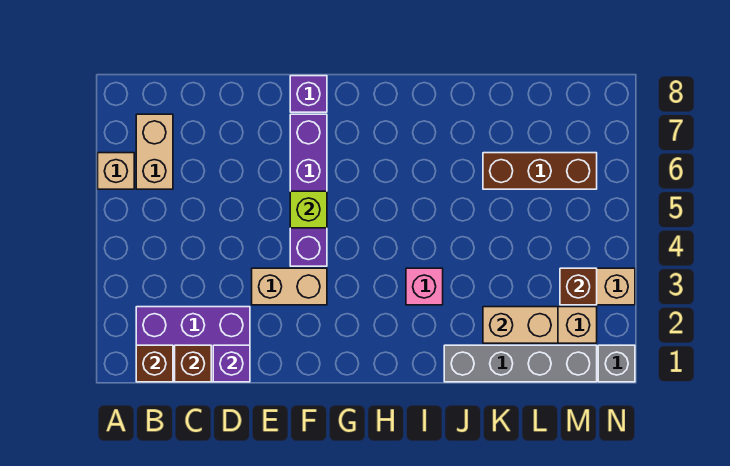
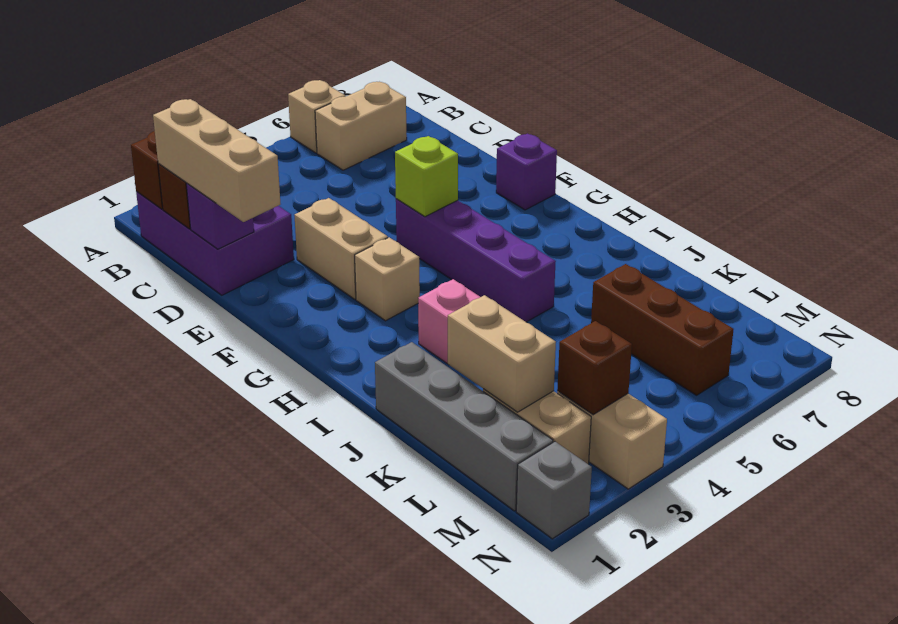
none -> tan 1x3 brick [153,99,280,222]
purple 1x4 brick [290,114,327,266] -> purple 1x4 brick turned to [396,199,556,322]
none -> tan 1x1 brick [355,237,420,321]

